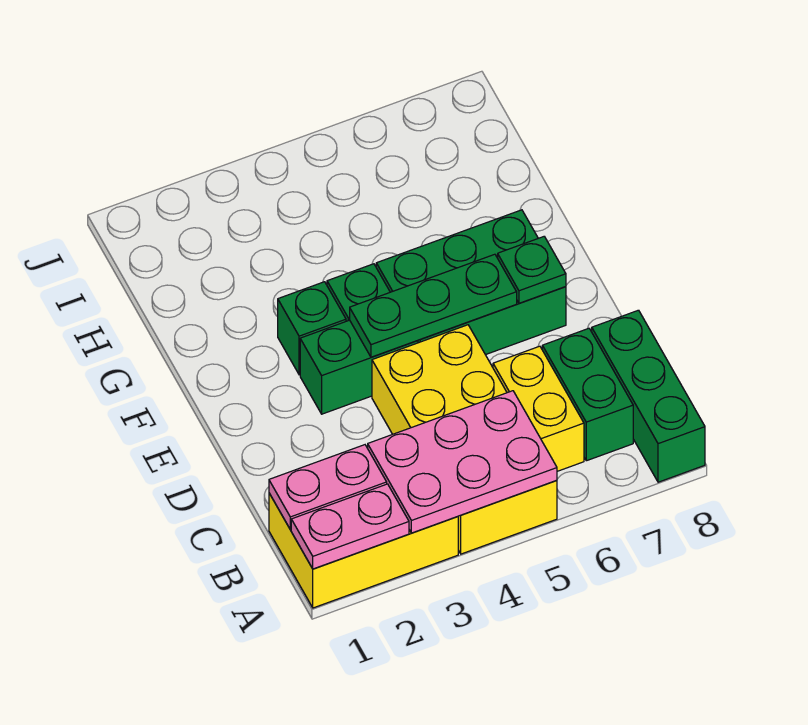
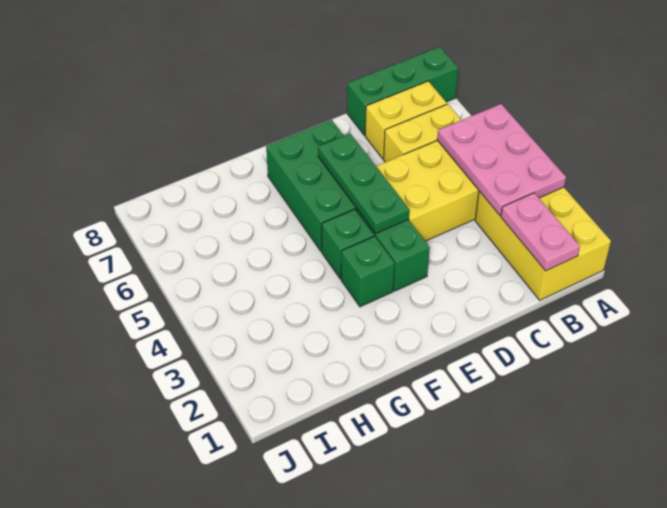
pink 1x2 plate [291,484,409,569] -> none
green 1x2 brick [542,328,633,461] -> yellow 1x2 brick [365,81,447,159]
green 1x1 plate [498,237,566,303] -> none

